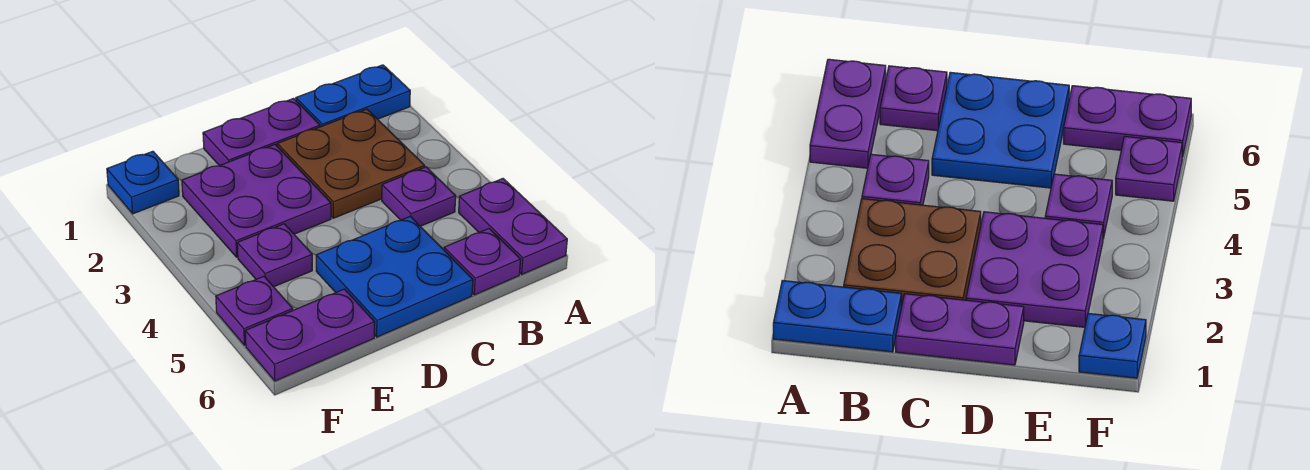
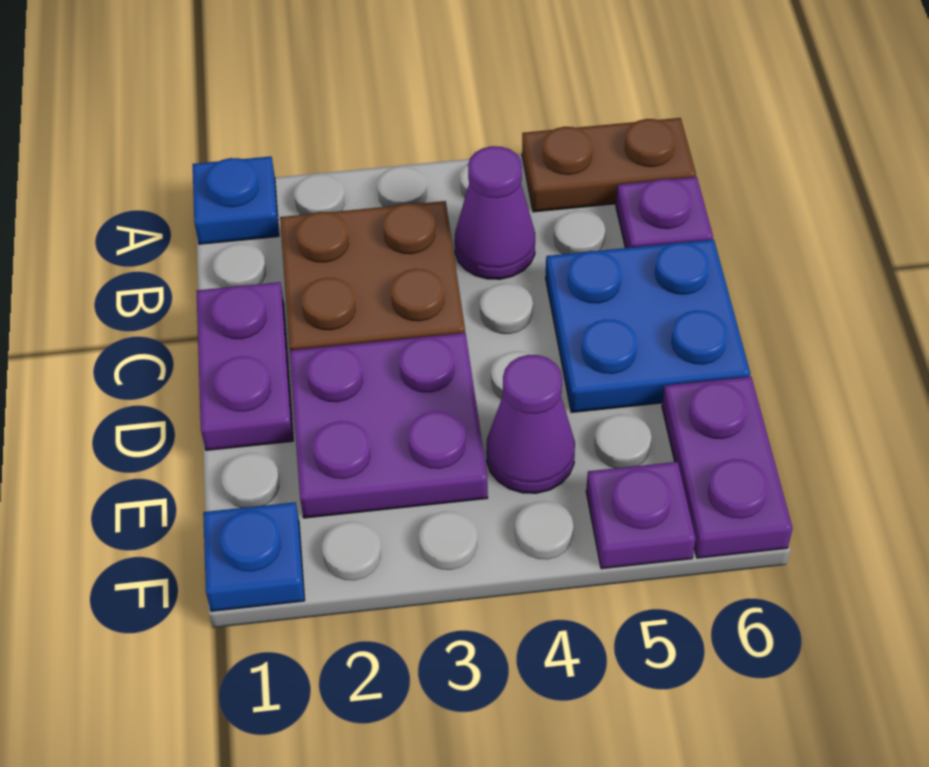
blue 1x2 plate [296,65,410,127] -> blue 1x1 plate [193,156,279,244]
purple 1x2 plate [459,179,567,274] -> brown 1x2 plate [522,118,696,212]
purple 1x1 plate [382,167,456,226] -> purple 1x1 cone [455,146,535,279]
purple 1x1 plate [237,224,312,287] -> purple 1x1 cone [486,355,575,493]

